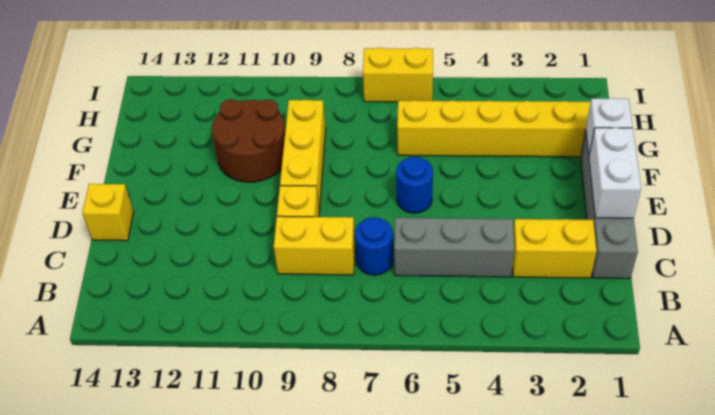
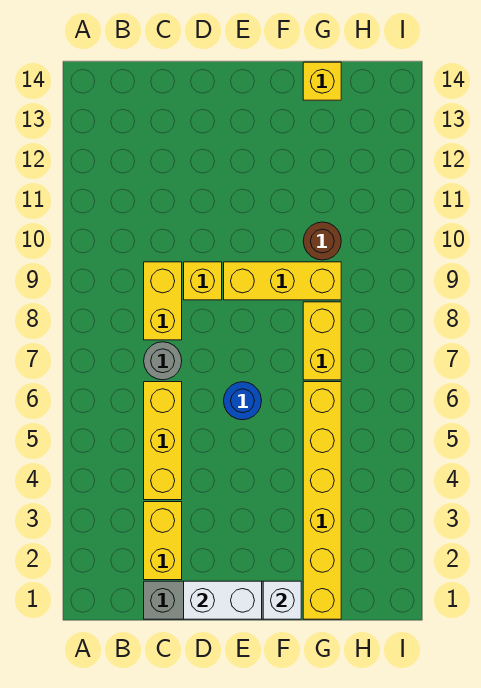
grey 1x3 brick [394,218,514,277] -> yellow 1x3 brick [144,382,182,500]
blue 1x1 round brick [355,217,393,275] -> grey 1x1 round brick [144,342,182,380]
yellow 1x1 brick [82,184,133,241] -> yellow 1x1 brick moved to [303,62,341,100]
brown 2x2 round brick [212,99,285,182] -> brown 1x1 round brick [303,222,341,260]
yellow 1x2 brick [363,48,433,102] -> yellow 1x2 brick moved to [303,302,341,380]

